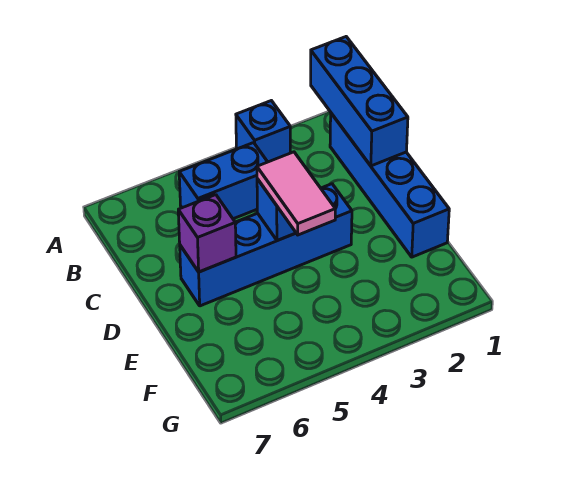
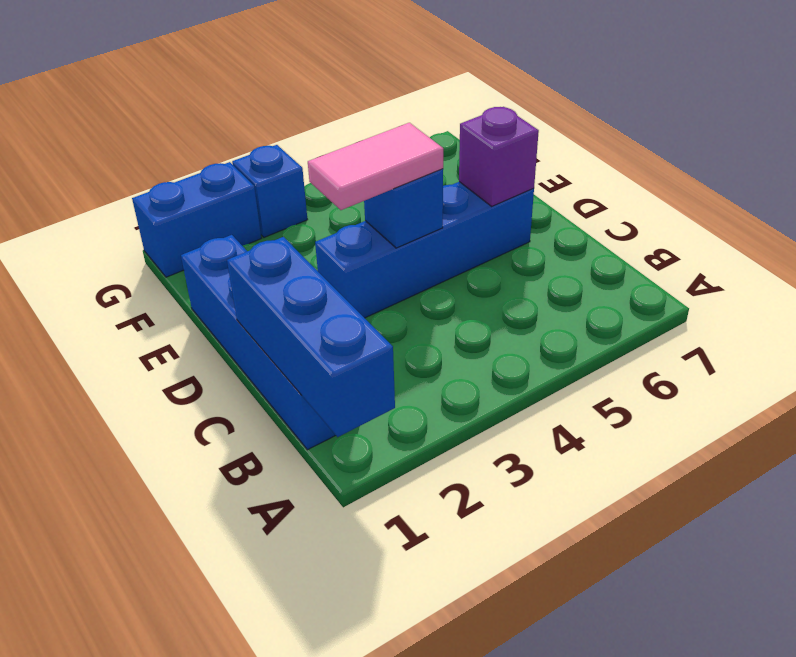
blue 1x1 brick [236,101,290,162] -> blue 1x1 brick moved to [232,145,308,237]
blue 1x2 brick [179,143,267,219] -> blue 1x2 brick moved to [132,162,261,277]
pink 1x2 tile [257,152,335,235] -> pink 1x2 tile turned to [308,123,443,210]

